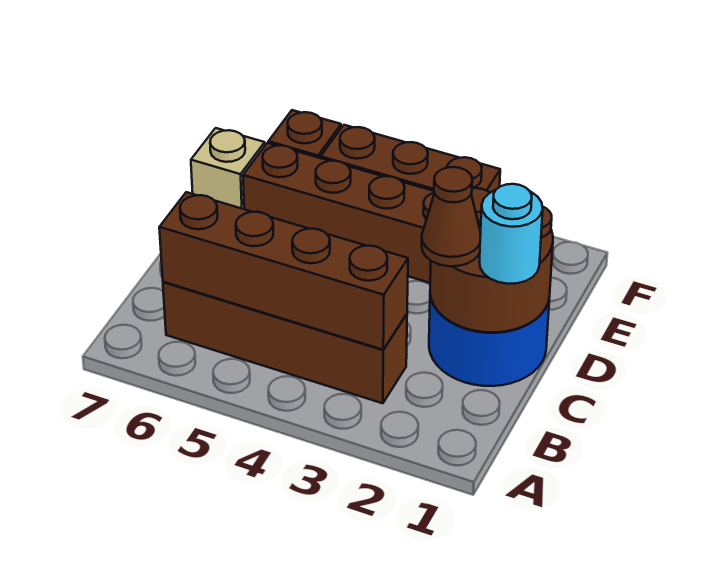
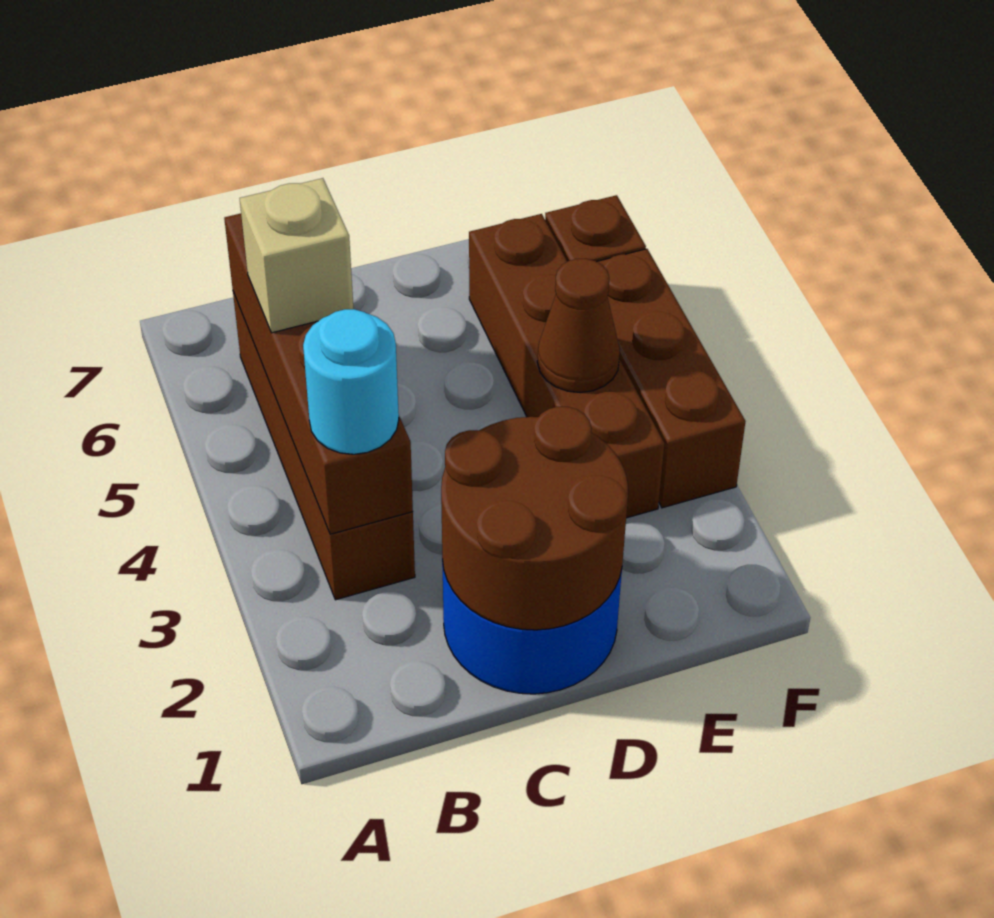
cyan 1x1 round brick [479,184,543,284] -> cyan 1x1 round brick moved to [303,309,399,454]
brown 1x1 cone [422,167,481,266] -> brown 1x1 cone moved to [537,259,620,392]
tan 1x1 brick [191,128,265,209] -> tan 1x1 brick moved to [240,178,353,333]

